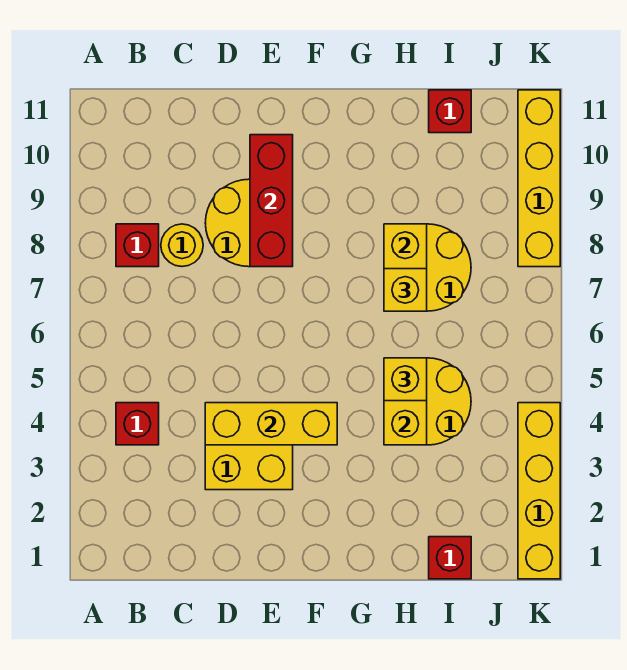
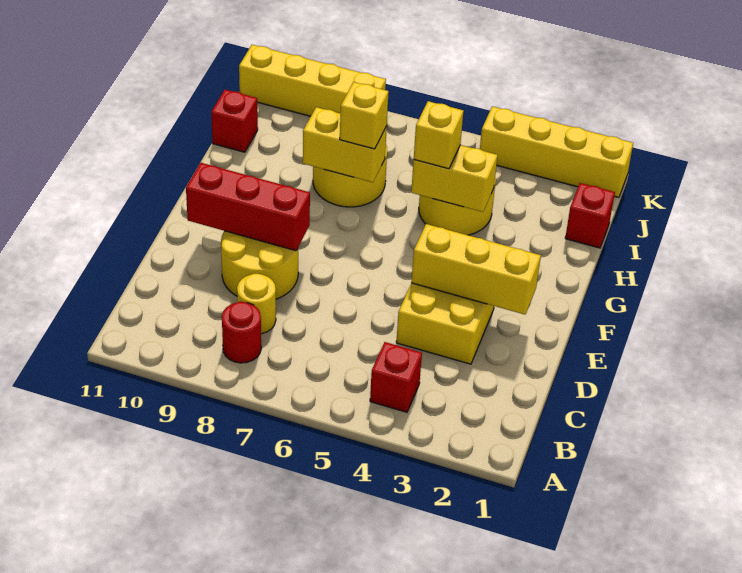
red 1x1 brick [116,224,159,267] -> red 1x1 round brick [222,302,261,363]
yellow 1x3 brick [205,403,337,445] -> yellow 1x3 brick turned to [411,224,541,315]

